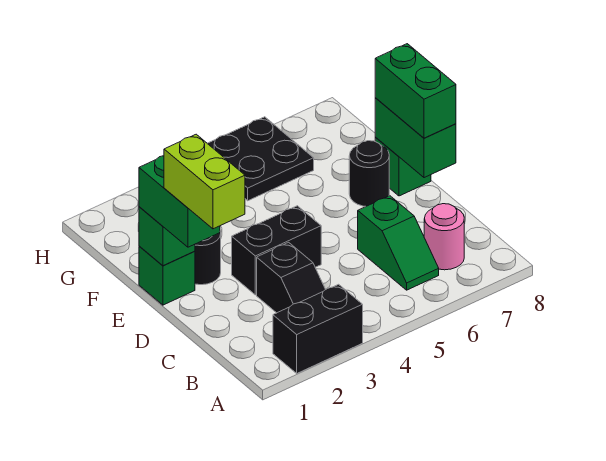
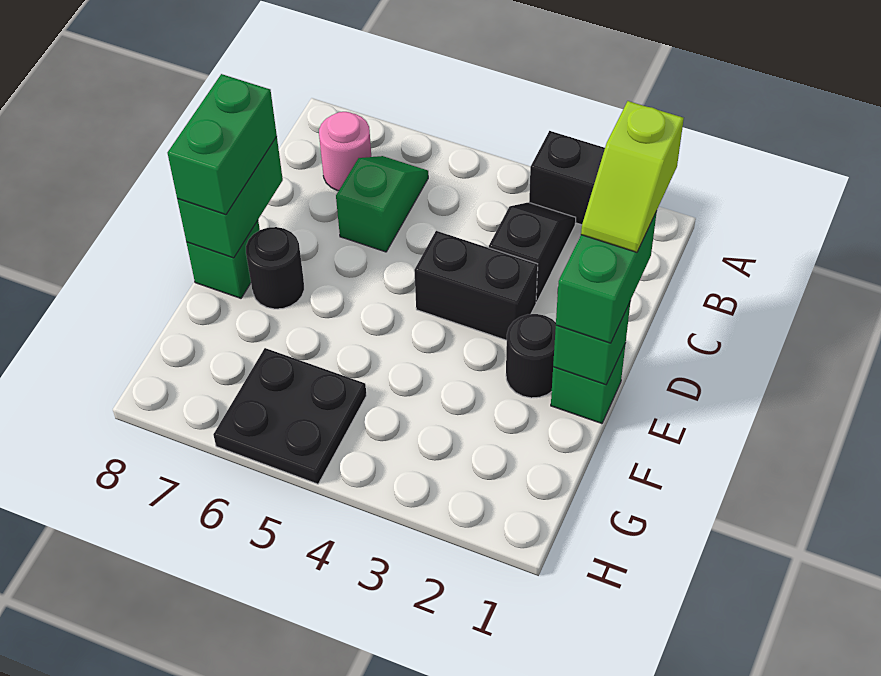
lime 1x2 brick [164,134,245,229] -> lime 1x2 slope [581,101,684,252]

